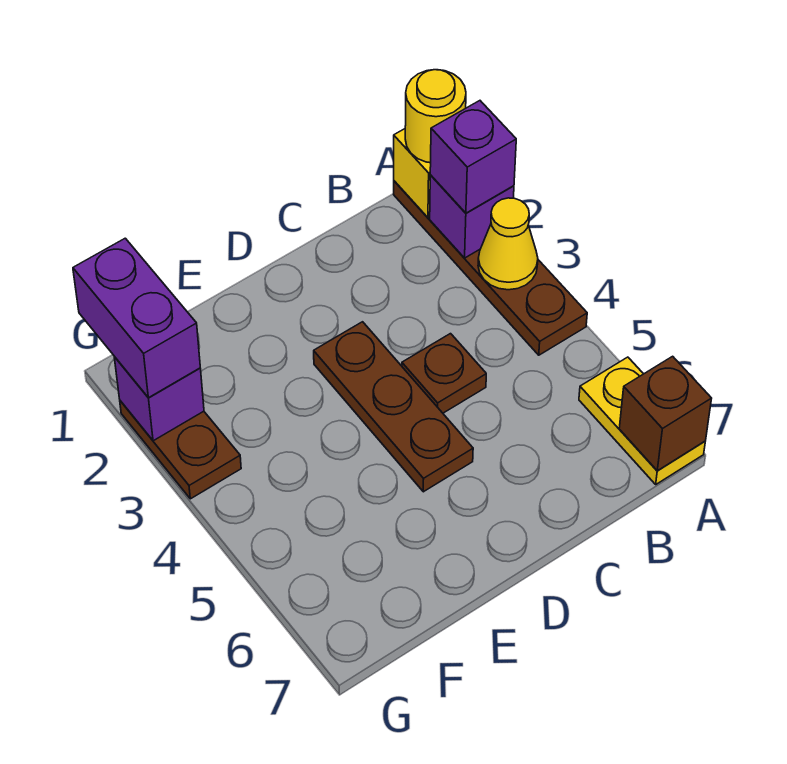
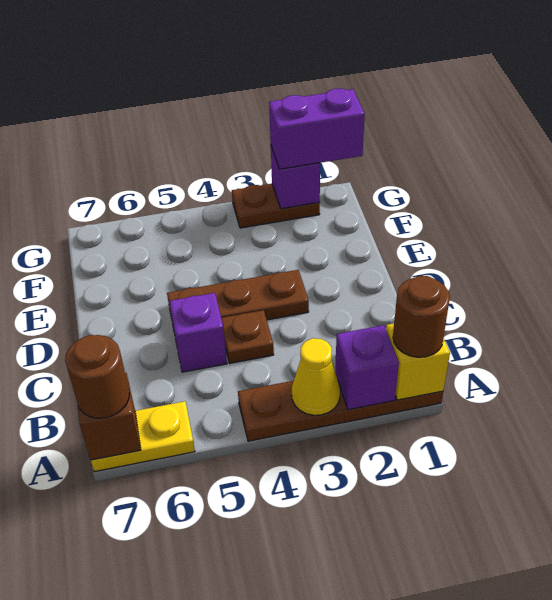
yellow 1x1 round brick [405,70,466,163] -> brown 1x1 round brick [393,276,450,357]
purple 1x1 brick [430,101,516,213] -> purple 1x1 brick moved to [170,293,227,372]
none -> brown 1x1 round brick [65,335,129,418]

